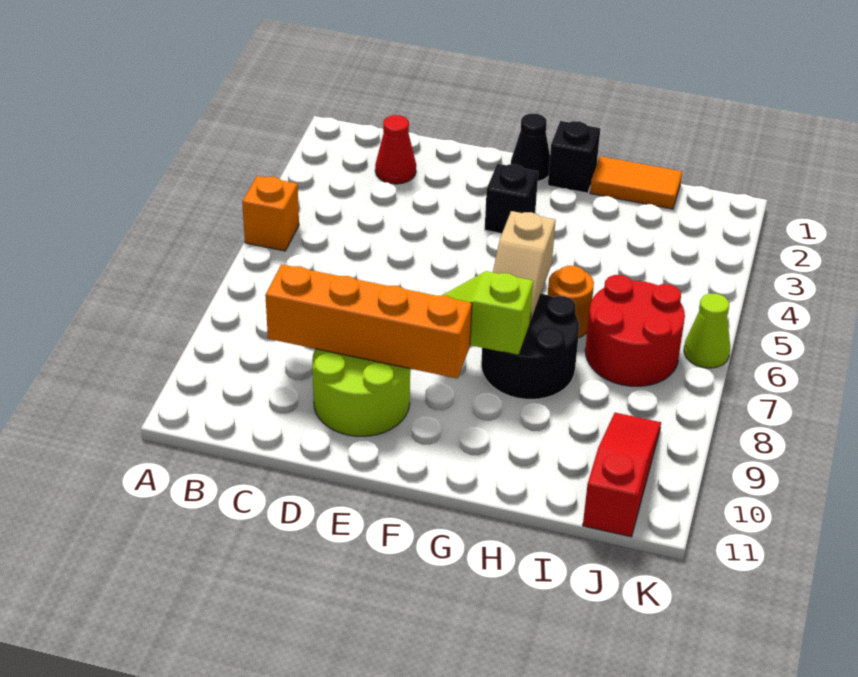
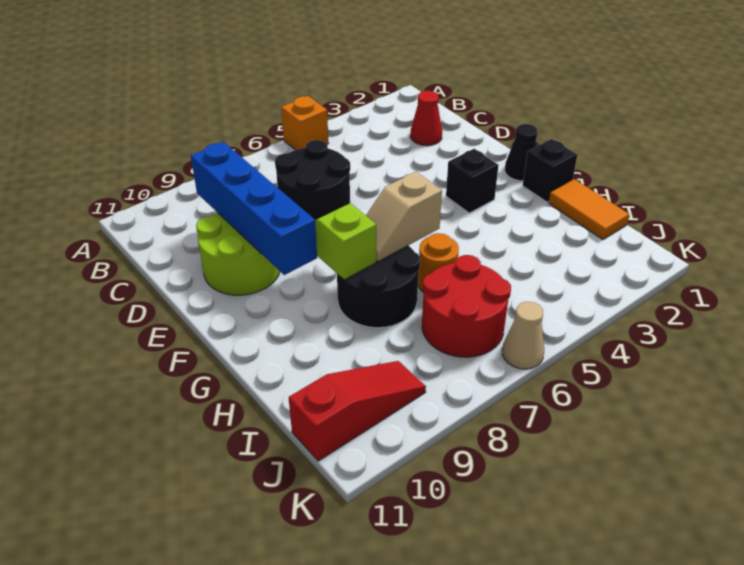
none -> black 2x2 round brick [275,140,350,220]
orange 1x4 brick [265,264,472,378] -> blue 1x4 brick [191,142,317,275]
lime 1x1 cone [684,293,730,368] -> tan 1x1 cone [502,302,544,369]

